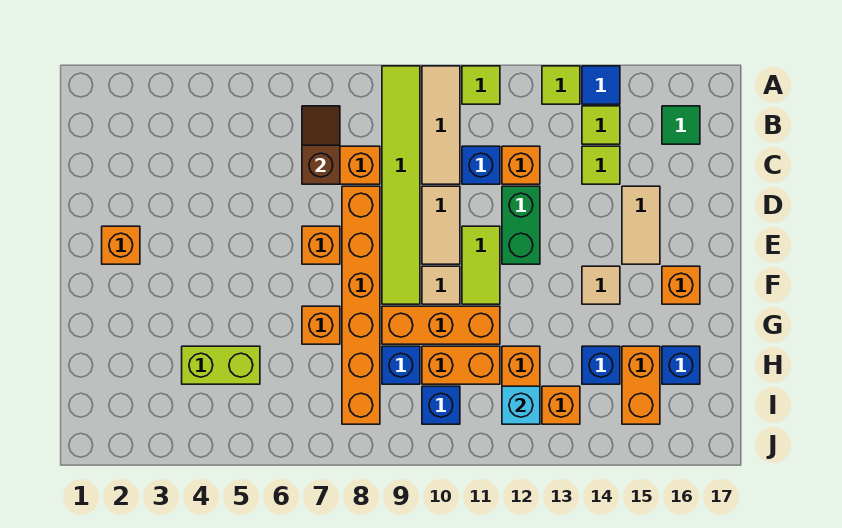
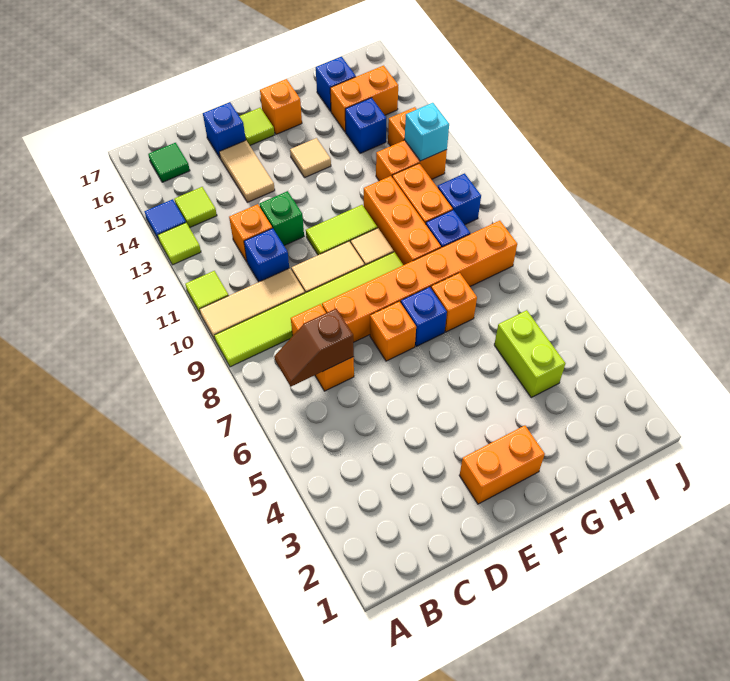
lime 1x1 tile [582,146,620,184] -> lime 1x1 tile moved to [239,108,274,145]
green 1x2 brick [502,186,540,264] -> green 1x1 brick [259,191,304,245]
tan 1x2 tile [622,186,660,264] -> tan 1x2 tile turned to [219,140,275,202]
none -> blue 1x1 brick [203,102,246,158]
orange 1x1 brick [102,226,140,264] -> orange 1x2 brick [459,426,545,504]
none -> blue 1x1 brick [401,287,447,346]

